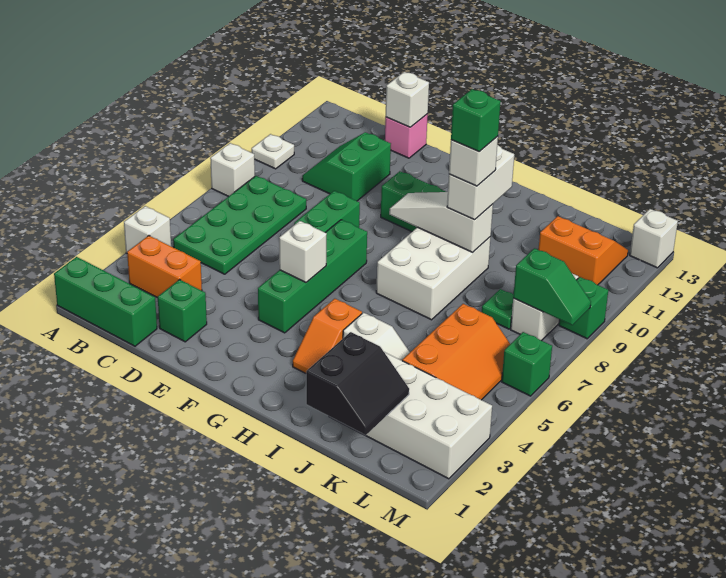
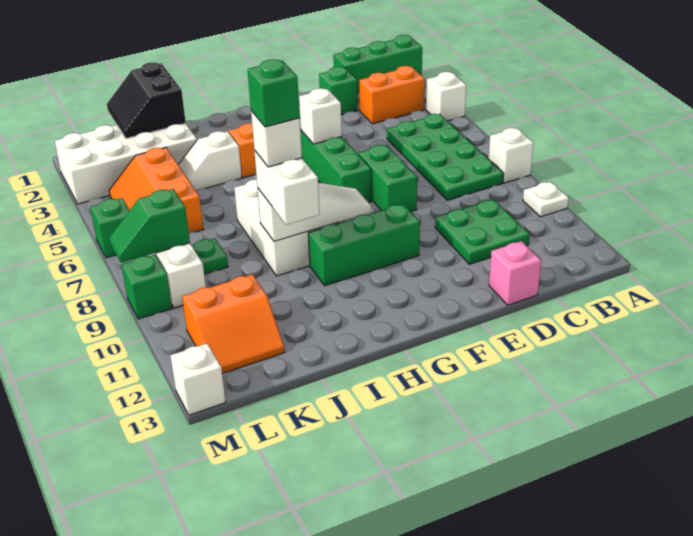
green 2x2 slope [302,132,391,201] -> green 2x2 plate [435,199,530,264]
white 1x1 brick [386,72,429,127] -> none

